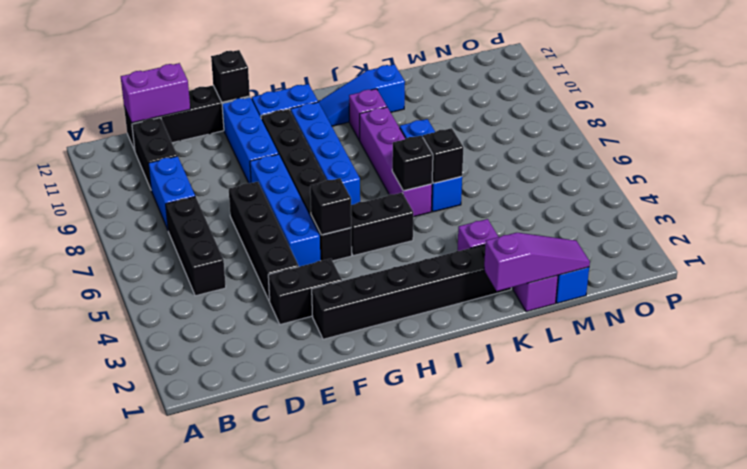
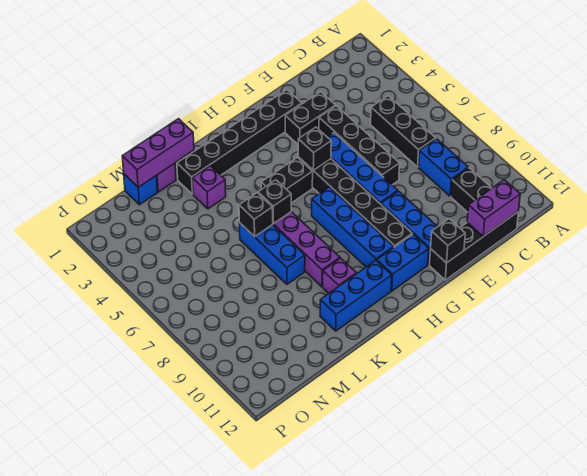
blue 1x3 slope [318,64,405,126] -> blue 1x3 brick [320,261,392,331]
purple 1x3 slope [484,233,590,291] -> purple 1x3 brick [122,119,194,187]

